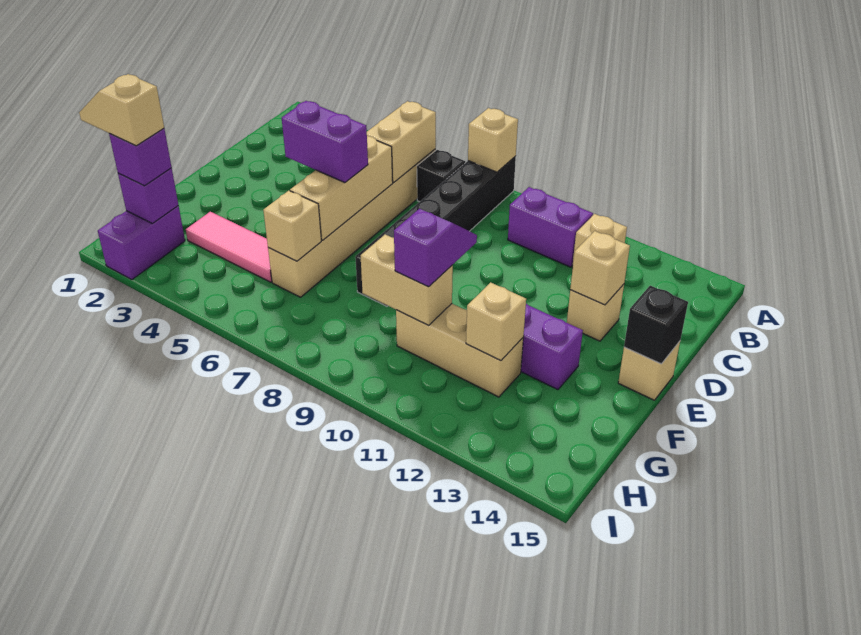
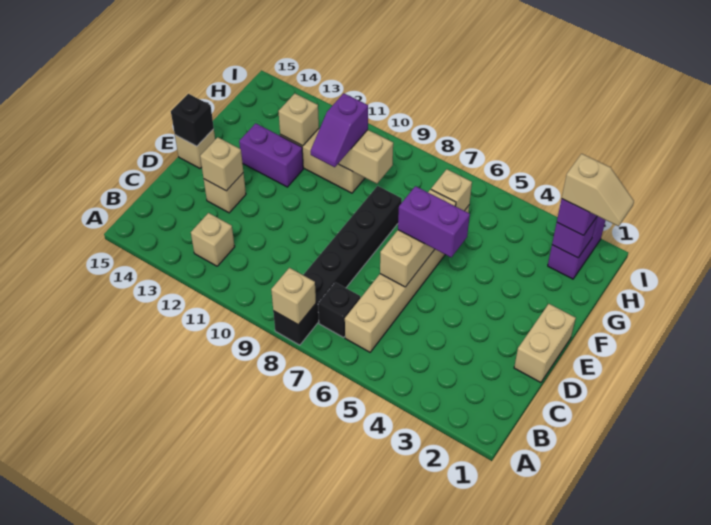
tan 1x2 brick [367,101,436,183] -> tan 1x2 brick moved to [514,304,576,383]
purple 1x2 brick [508,187,593,267] -> none
pink 1x3 tile [186,212,272,282] -> none

